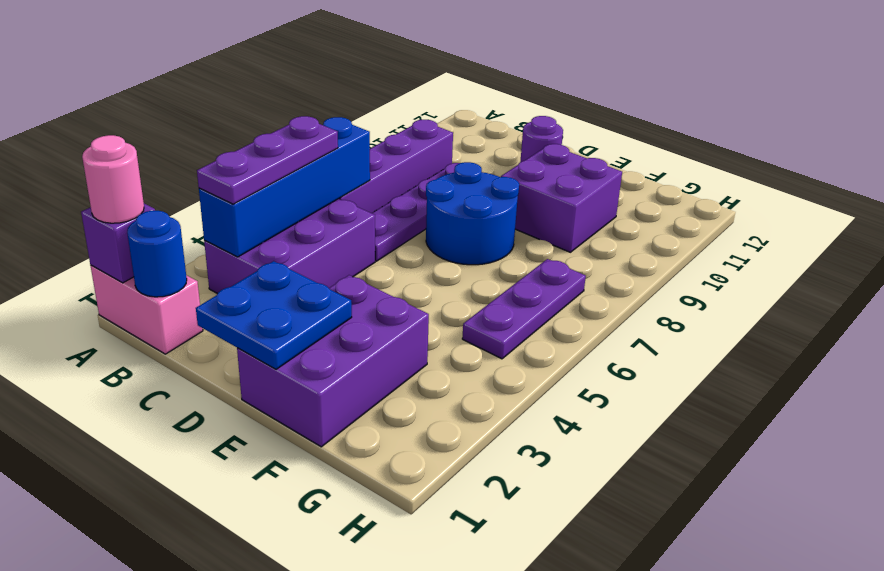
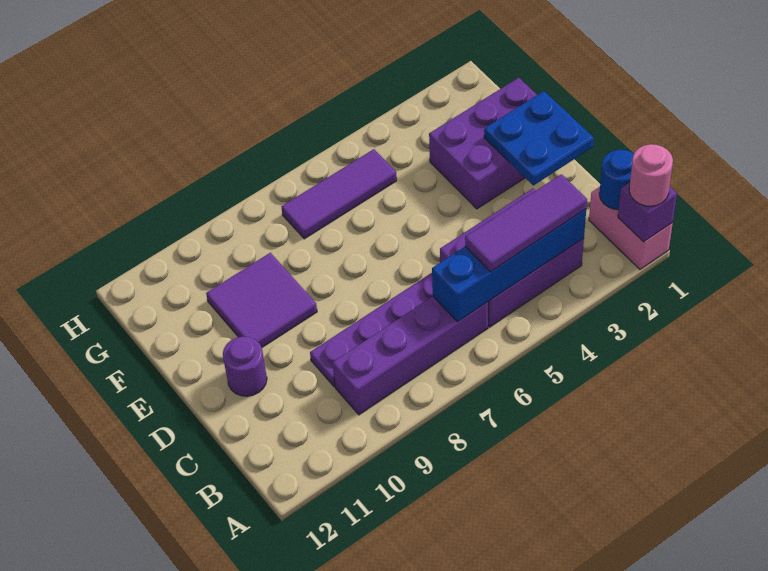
purple 1x3 plate [197,116,338,204] -> purple 1x3 tile [465,174,587,272]
blue 2x2 round brick [426,162,519,265] -> none
purple 2x2 brick [501,144,622,252] -> purple 2x2 tile [206,253,317,347]
purple 1x3 plate [462,259,586,359] -> purple 1x3 tile [282,149,397,239]

